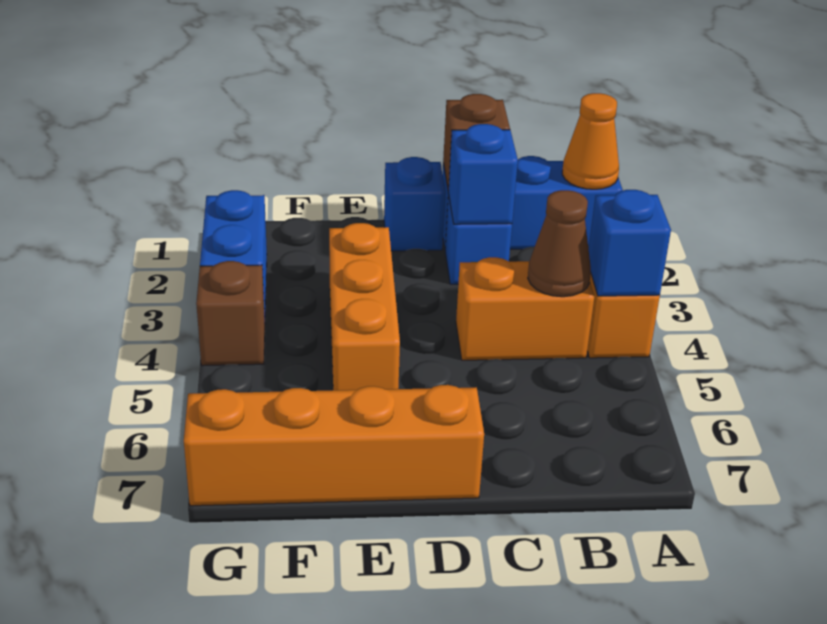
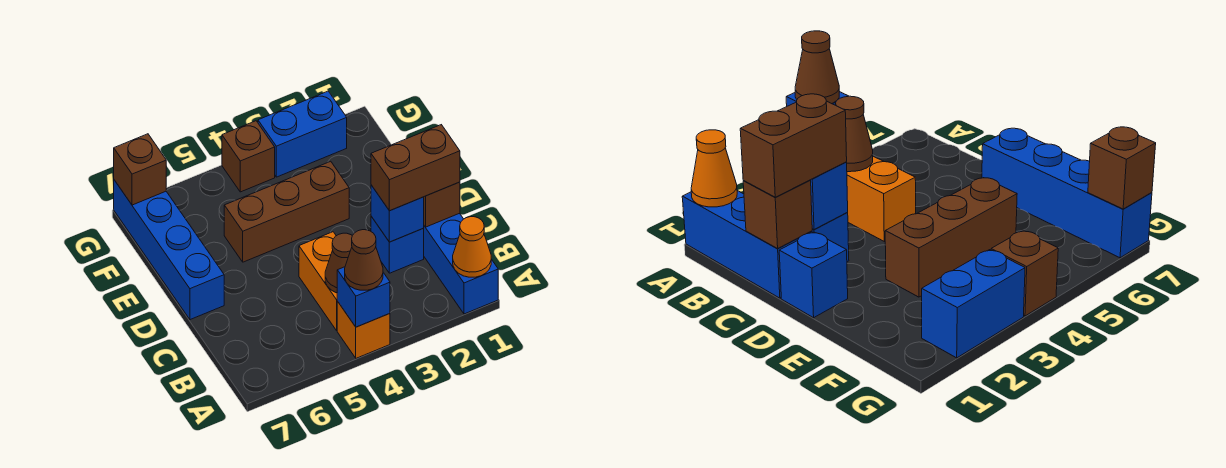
none -> brown 1x1 cone [345,230,383,290]
none -> brown 1x2 brick [371,125,460,211]
orange 1x4 brick [184,385,484,506] -> blue 1x4 brick [114,180,224,320]
orange 1x3 brick [329,223,400,390] -> brown 1x3 brick [224,161,349,262]
none -> brown 1x1 brick [114,134,166,205]

